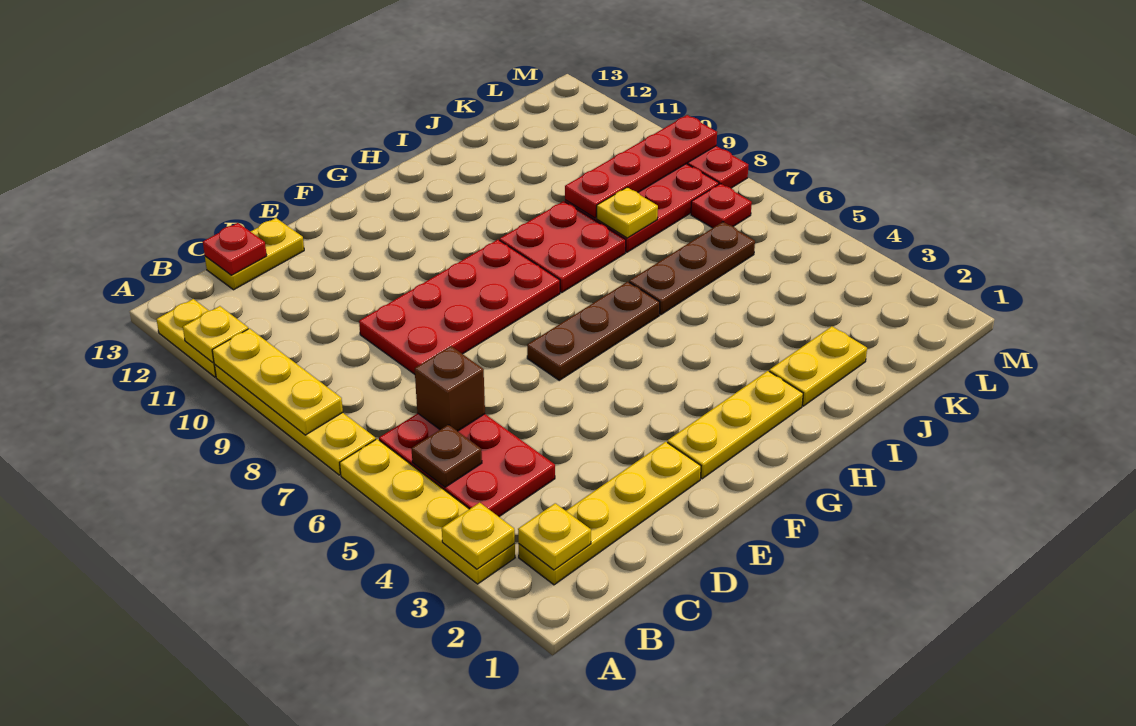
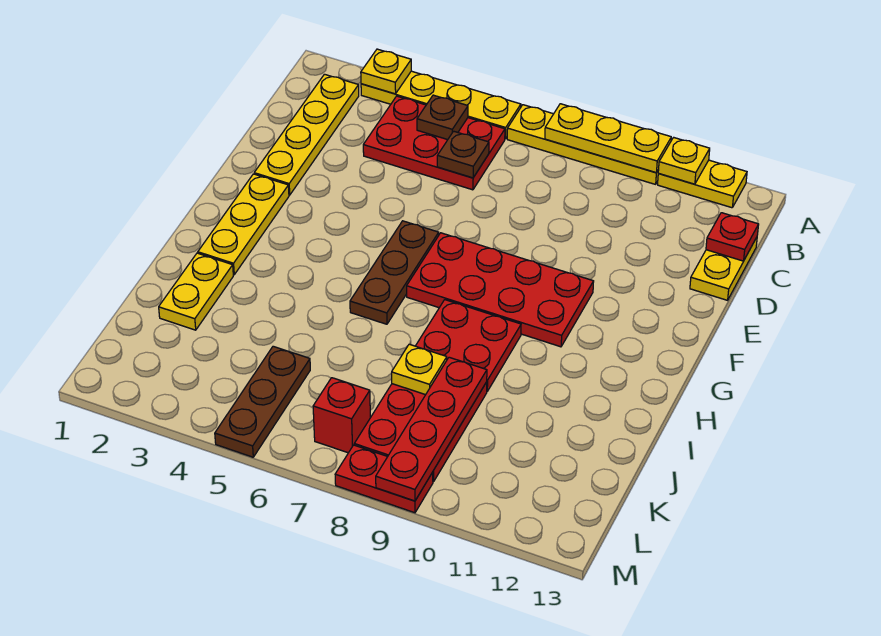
yellow 1x1 plate [518,503,591,570] -> none
brown 1x1 brick [415,346,485,431] -> brown 1x1 plate [437,131,489,178]
red 2x4 plate [359,240,560,374] -> red 2x4 plate turned to [407,233,594,347]
brown 1x3 plate [629,222,755,315] -> brown 1x3 plate moved to [215,346,310,457]
red 1x1 plate [691,184,752,228] -> red 1x1 brick [313,378,370,453]

